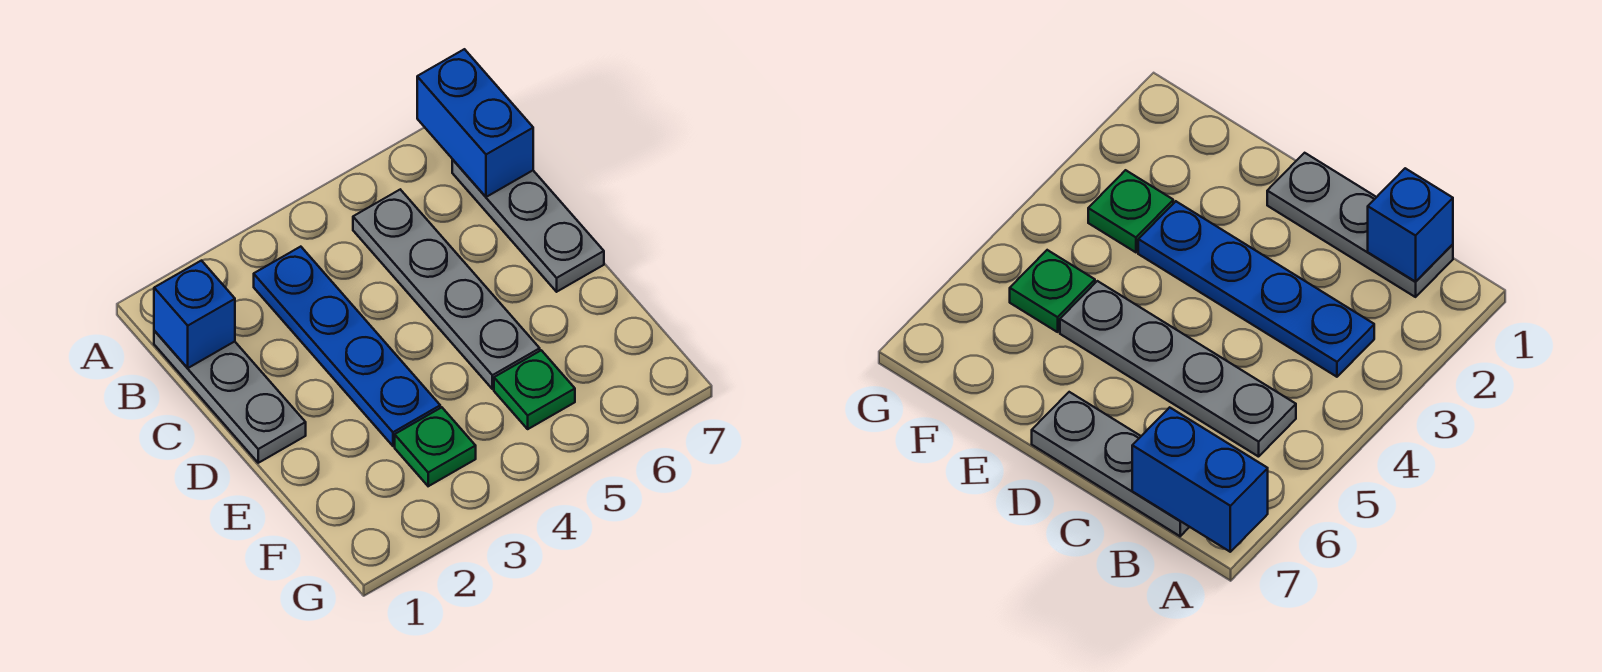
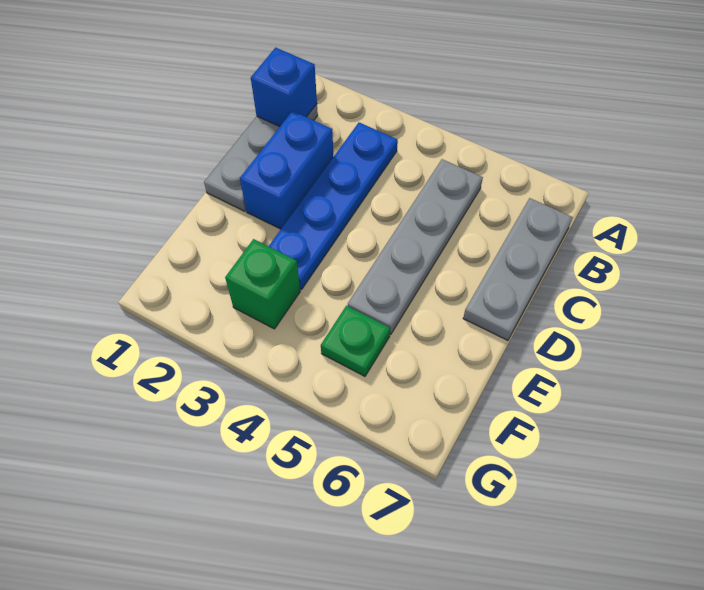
blue 1x2 brick [417,49,533,197] -> blue 1x2 brick moved to [240,111,333,229]
green 1x1 plate [395,407,476,486] -> green 1x1 brick [225,239,300,329]

